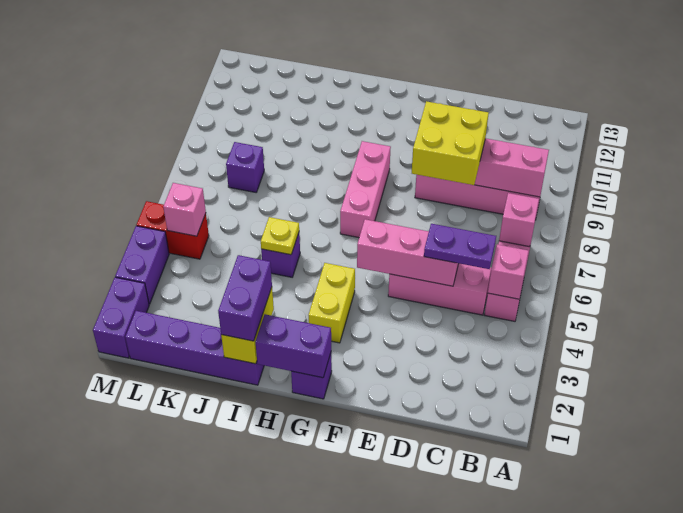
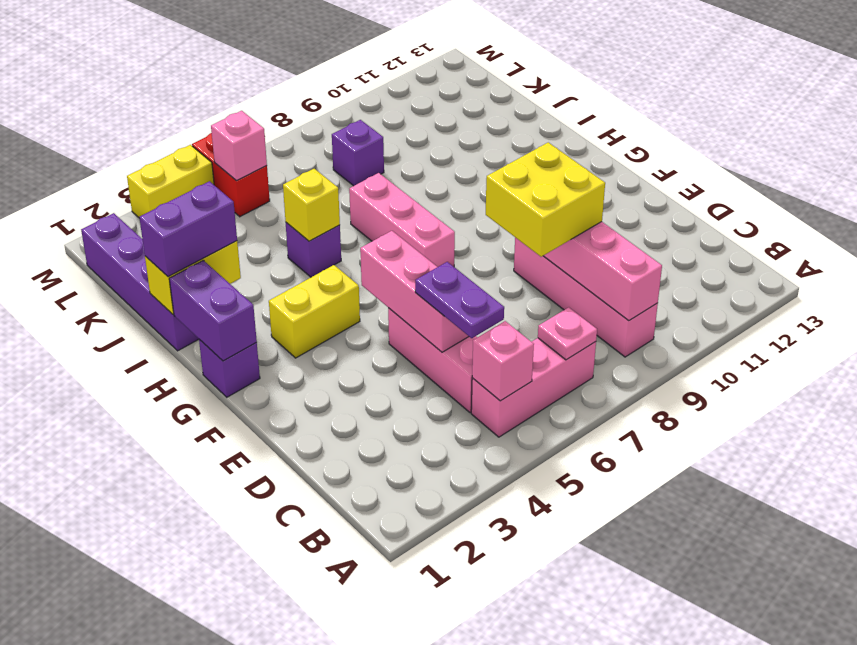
pink 1x1 brick [499,193,539,247] -> pink 1x1 plate [538,307,597,360]
pink 1x3 brick [340,141,391,238] -> pink 1x3 brick turned to [349,173,455,267]
yellow 1x1 plate [261,217,299,255] -> yellow 1x1 brick [283,169,340,241]
purple 1x2 brick [93,277,149,358] -> none
purple 1x2 brick [115,226,169,304] -> yellow 1x2 brick [127,145,214,217]

